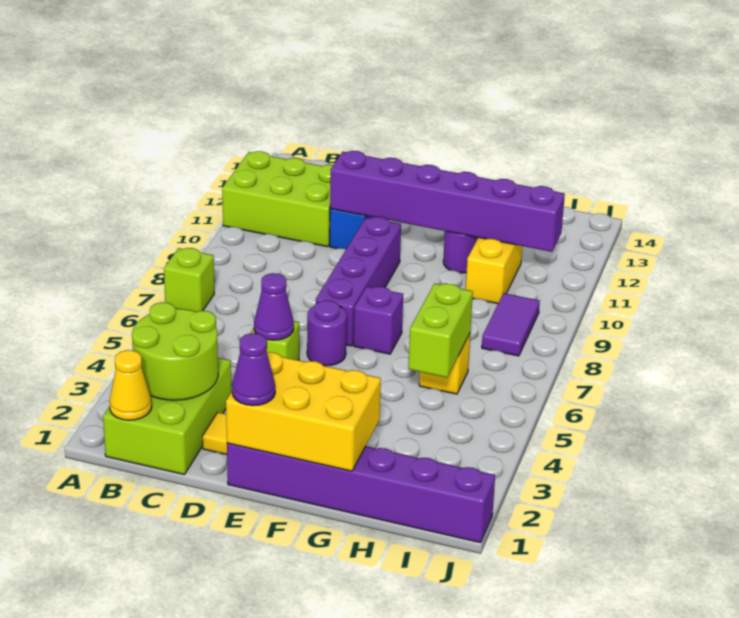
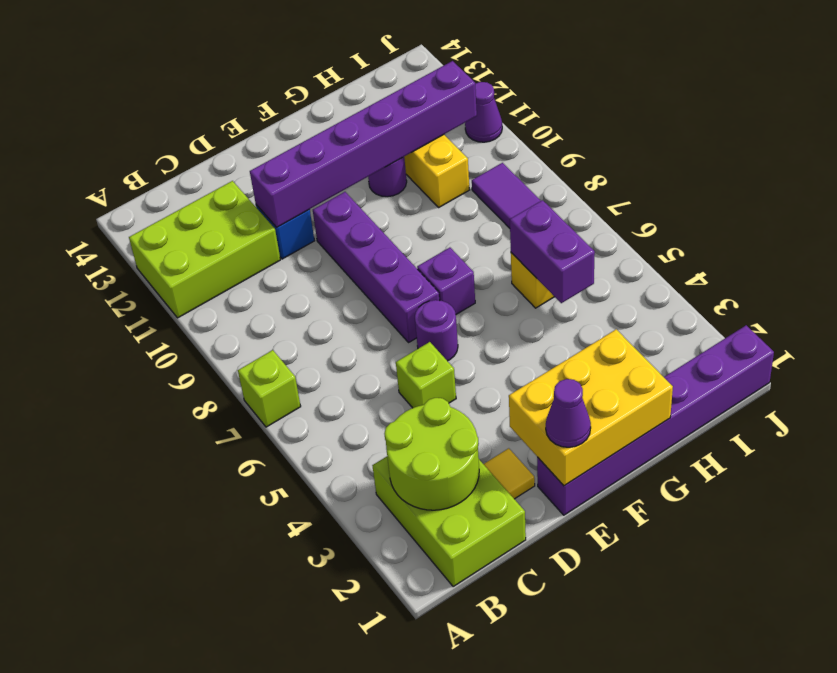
yellow 1x1 cone [109,350,152,420] -> none
purple 1x1 cone [254,273,294,340] -> purple 1x1 cone moved to [465,82,502,142]
lime 1x2 brick [408,283,473,378] -> purple 1x2 brick [510,200,595,303]

